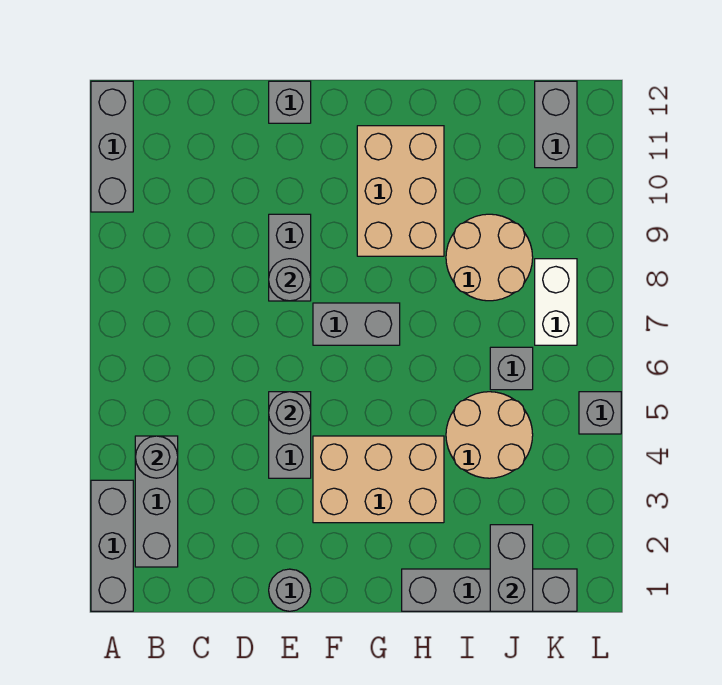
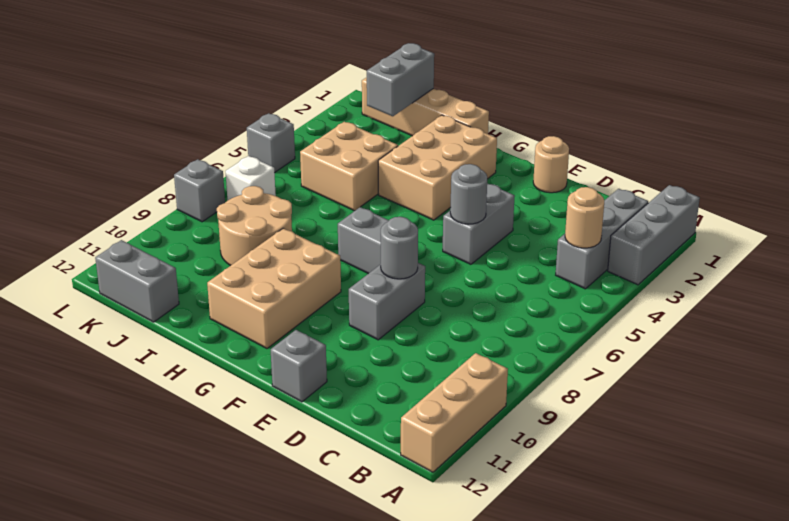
grey 1x3 brick [91,81,133,212] -> tan 1x3 brick [401,353,508,472]
grey 1x1 round brick [135,436,178,478] -> tan 1x1 round brick [565,187,604,248]
grey 1x1 round brick [269,569,311,611] -> tan 1x1 round brick [533,136,569,193]
tan 2x3 brick [313,436,444,523] -> tan 2x3 brick turned to [378,115,497,220]
grey 1x4 brick [402,569,577,611] -> tan 1x4 brick [362,77,489,136]
tan 2x2 round brick [446,392,533,478] -> tan 2x2 brick [300,122,398,211]
grey 1x1 brick [490,347,533,390] -> grey 1x1 brick moved to [174,159,225,222]
white 1x2 brick [535,259,577,345] -> white 1x1 brick [226,156,276,201]
grey 1x2 brick [535,81,577,168] -> grey 1x2 brick turned to [95,240,179,322]

